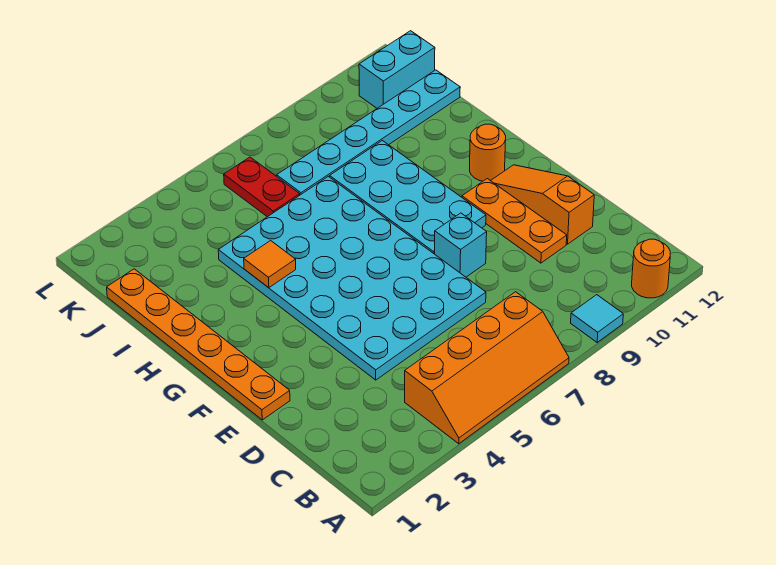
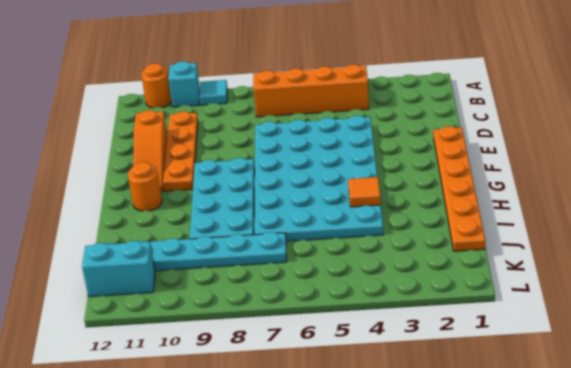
orange 1x3 plate [462,179,567,263] -> orange 1x4 plate [163,111,198,191]
cyan 1x1 brick [435,213,487,277] -> cyan 1x1 brick moved to [169,61,200,107]
red 1x2 plate [224,157,300,217] -> none

